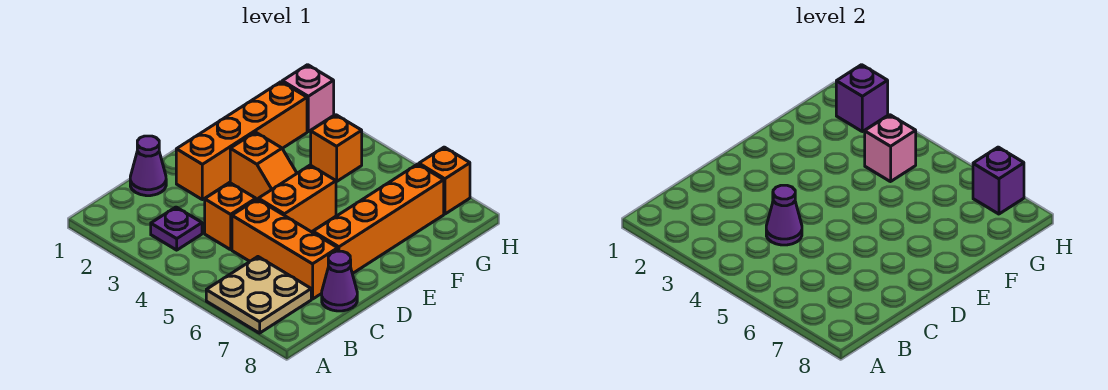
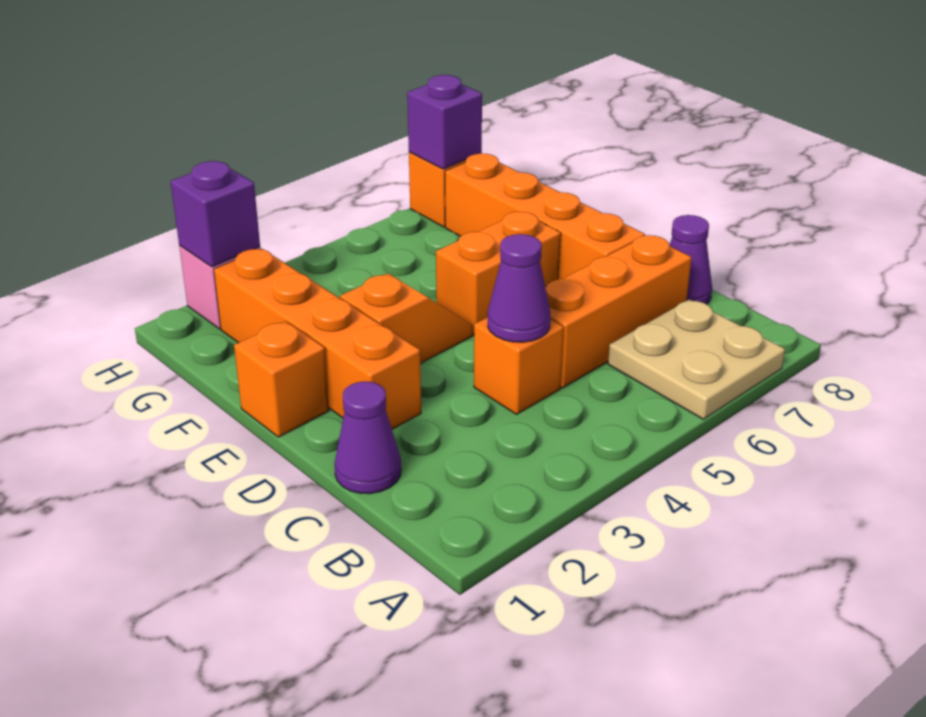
purple 1x1 plate [151,207,202,250] -> none
orange 1x2 brick [258,165,336,232] -> orange 1x2 brick turned to [436,212,561,334]
orange 1x1 brick [311,115,362,182] -> orange 1x1 brick moved to [234,321,329,437]
pink 1x1 brick [865,115,916,182] -> none

